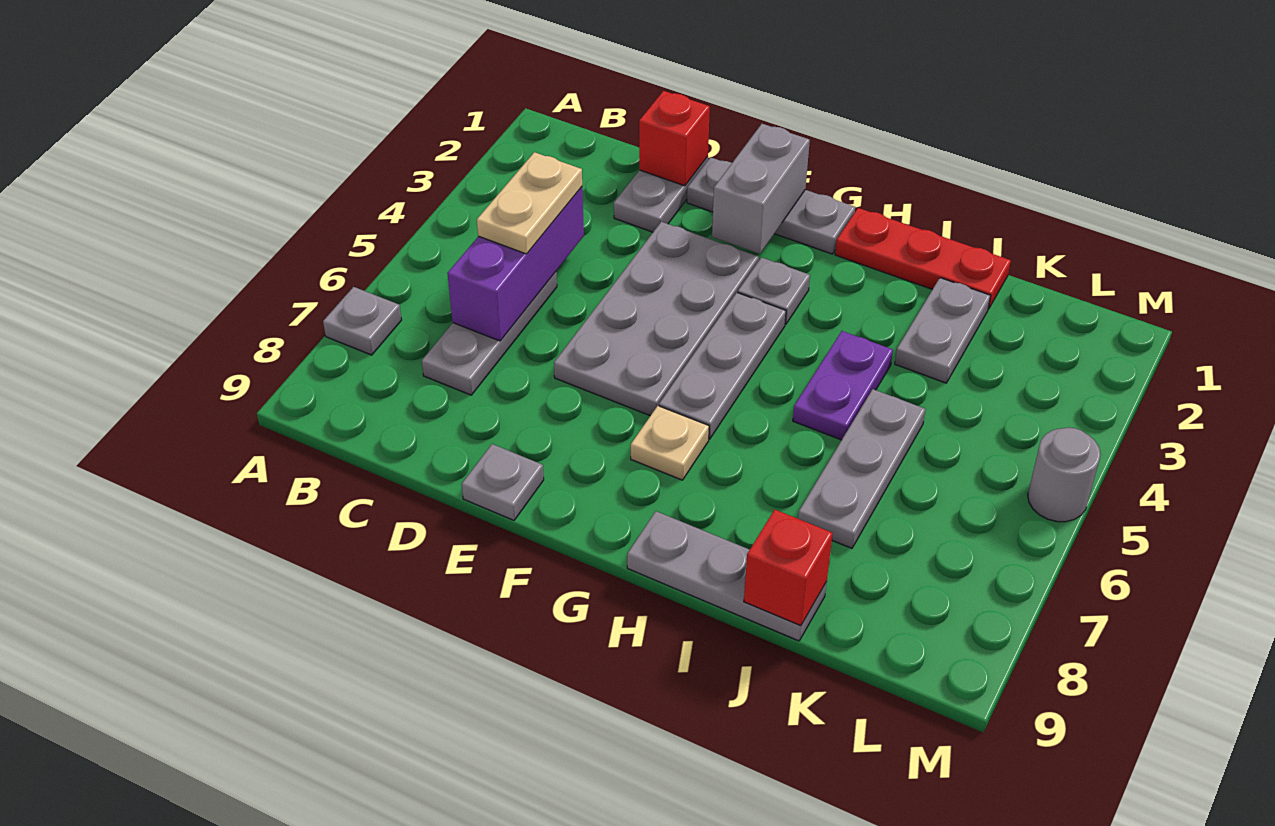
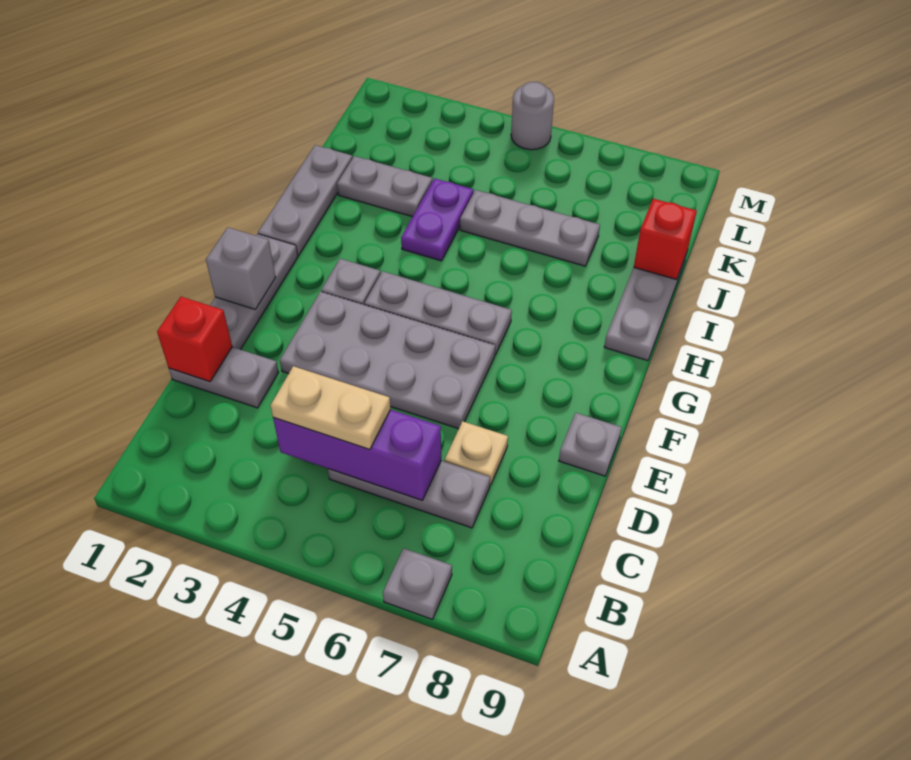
grey 1x2 brick [712,124,810,254] -> grey 1x1 brick [206,227,276,309]
tan 1x1 plate [631,406,709,480] -> tan 1x1 plate moved to [445,421,508,485]
red 1x3 plate [835,208,1011,309] -> grey 1x3 plate [258,145,352,256]
purple 1x2 plate [793,331,893,440] -> purple 1x2 plate turned to [401,178,473,261]

